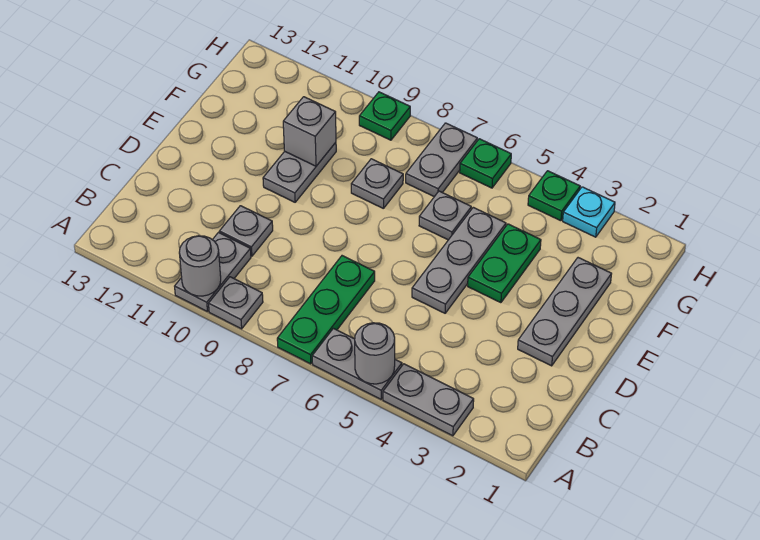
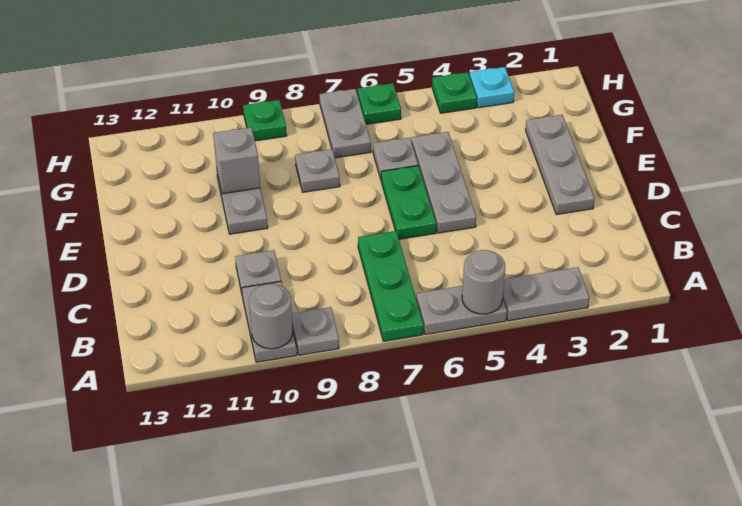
green 1x2 plate [468,224,541,303] -> green 1x2 plate moved to [381,166,436,239]

